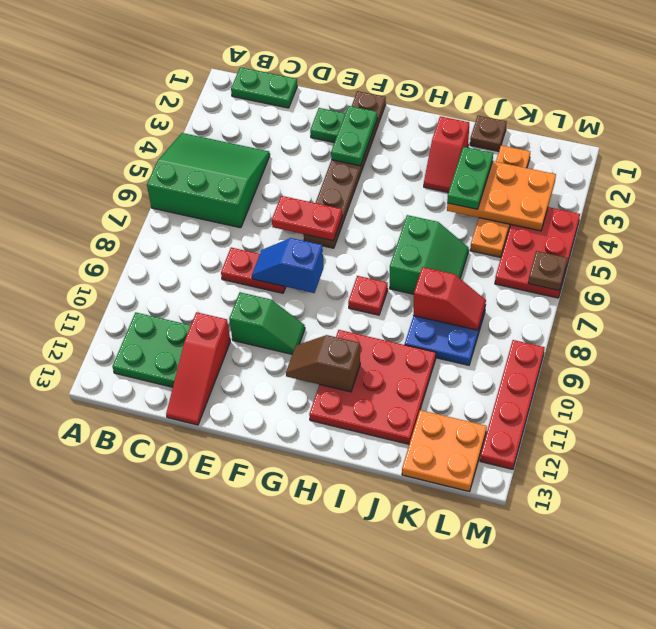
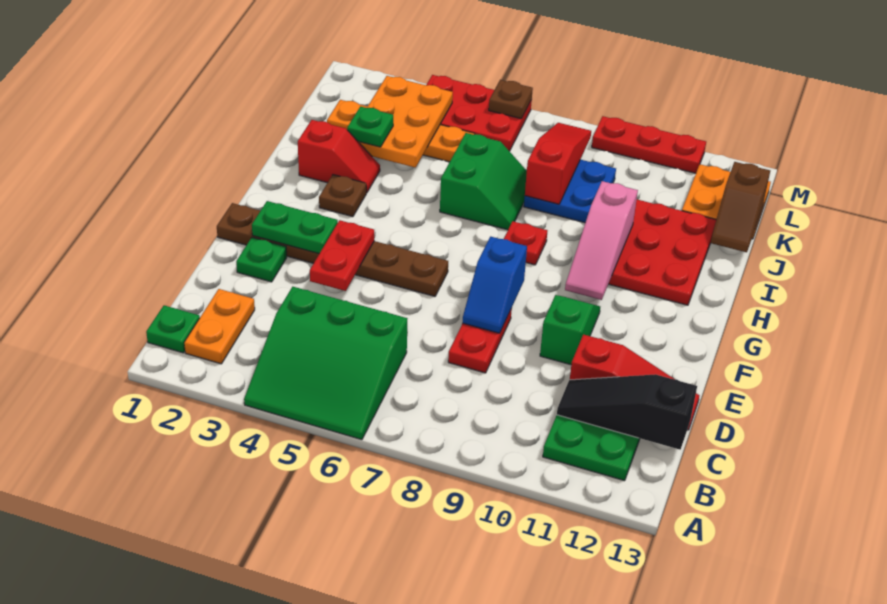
green 3x3 slope [147,133,270,228] -> green 3x3 slope turned to [244,287,407,440]
green 1x2 plate [231,67,297,108] -> green 1x1 plate [146,305,200,353]
none -> orange 1x2 plate [184,289,255,364]
none -> black 1x3 slope [557,374,697,450]
red 1x2 plate [272,196,342,241] -> red 1x2 plate moved to [310,220,374,291]
none -> pink 1x3 slope [565,181,638,300]
brown 1x2 slope [286,335,360,392] -> brown 1x2 slope moved to [711,162,770,252]
green 2x2 slope [390,215,469,294] -> green 2x2 slope turned to [440,133,527,230]
brown 1x1 plate [470,116,507,151] -> brown 1x1 plate moved to [319,175,366,217]
green 1x2 plate [447,147,493,209] -> green 1x1 plate [347,106,393,147]
red 1x2 slope [413,267,486,330] -> red 1x3 slope [525,123,591,204]
red 1x4 plate [480,340,545,469] -> red 1x3 plate [592,116,706,173]

